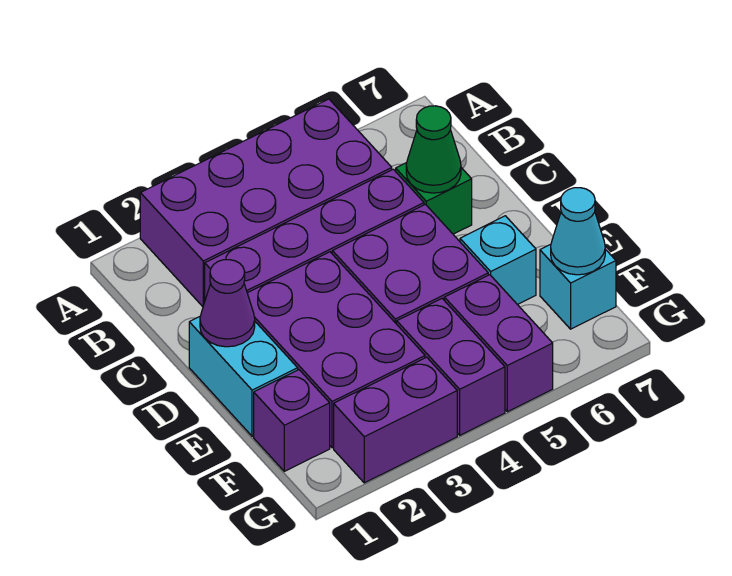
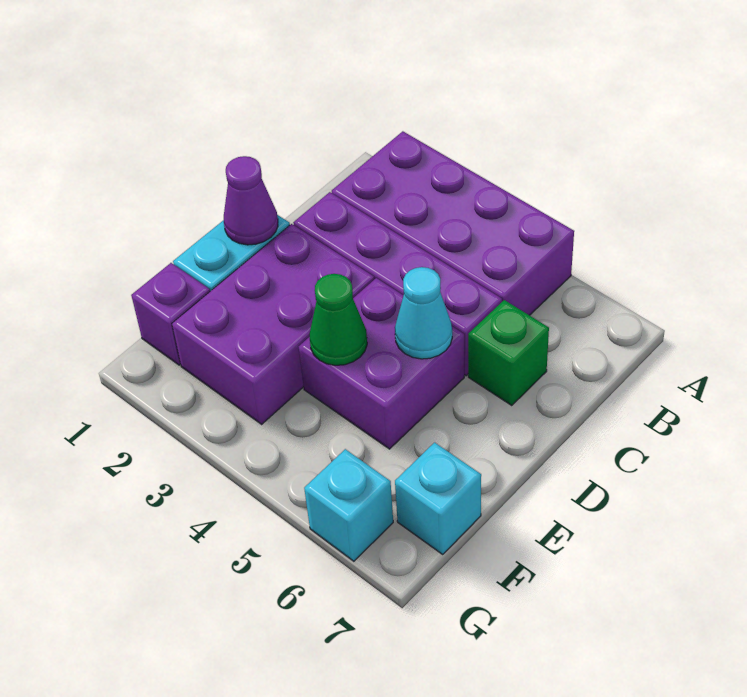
green 1x1 cone [406,106,461,193] -> green 1x1 cone moved to [310,274,367,365]
cyan 1x1 brick [460,216,536,305] -> cyan 1x1 brick moved to [304,449,393,561]
purple 1x2 brick [397,299,505,435] -> none
purple 1x2 brick [444,275,553,412] -> none
cyan 1x1 cone [551,188,605,275] -> cyan 1x1 cone moved to [395,267,452,359]
purple 1x2 brick [334,357,457,483] -> none

